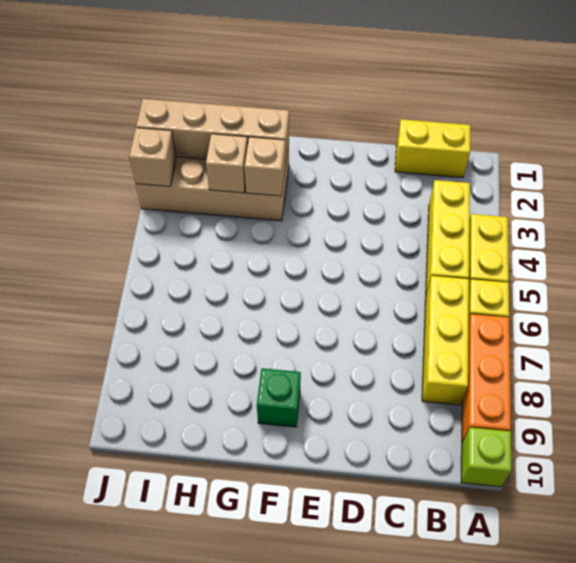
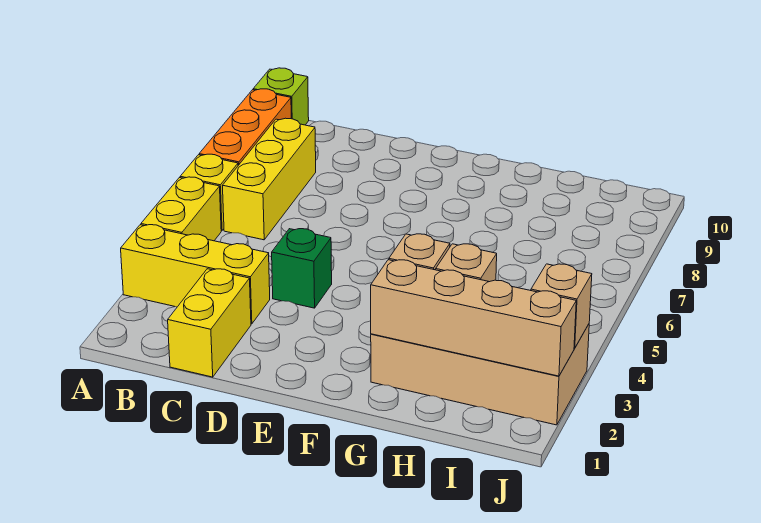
yellow 1x2 brick [395,119,471,178] -> yellow 1x2 brick turned to [168,269,251,377]
yellow 1x3 brick [426,180,470,294] -> yellow 1x3 brick turned to [121,225,270,324]
green 1x1 brick [257,368,301,427] -> green 1x1 brick moved to [272,229,332,308]

